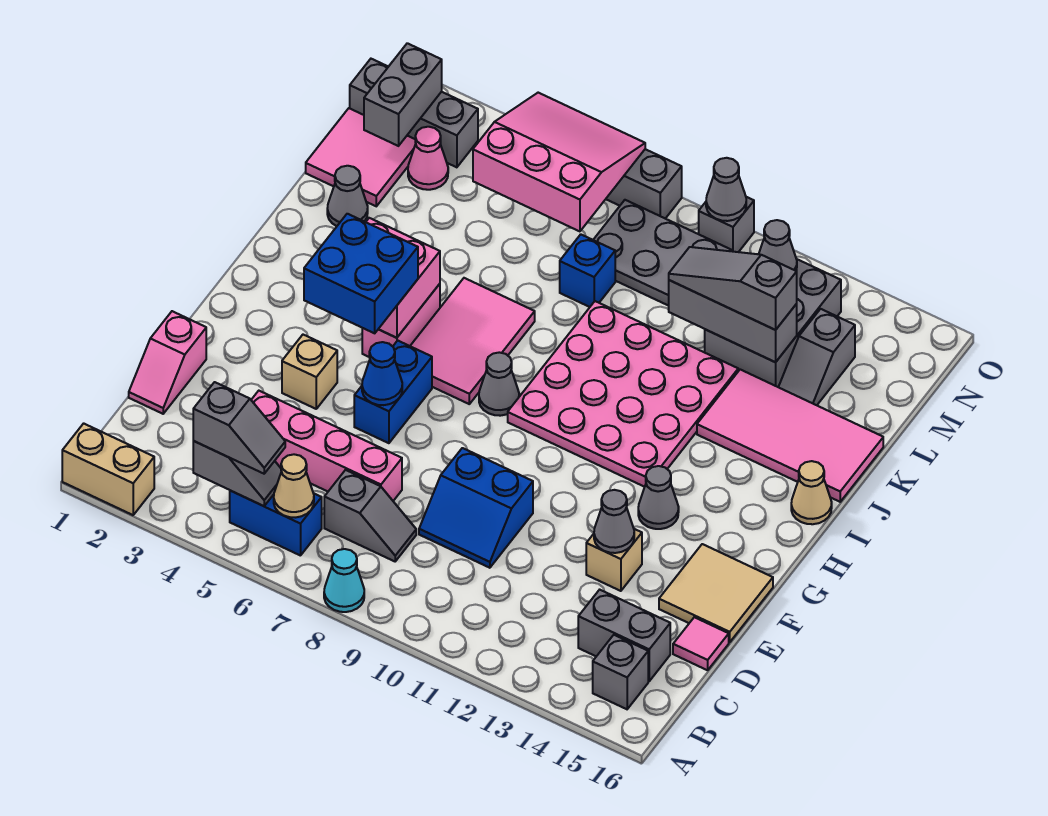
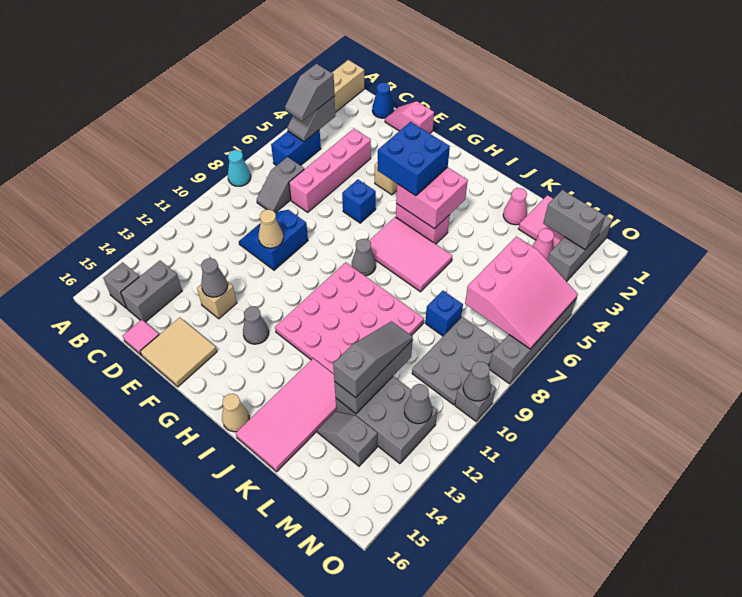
tan 1x1 cone [274,454,314,517] -> tan 1x1 cone moved to [259,210,283,248]
blue 1x2 brick [354,341,432,443] -> blue 1x1 brick [342,179,376,223]
blue 1x1 cone [362,342,402,405] -> blue 1x1 cone moved to [372,83,394,118]
grey 1x1 cone [327,166,368,226] -> pink 1x1 cone [503,188,527,225]

